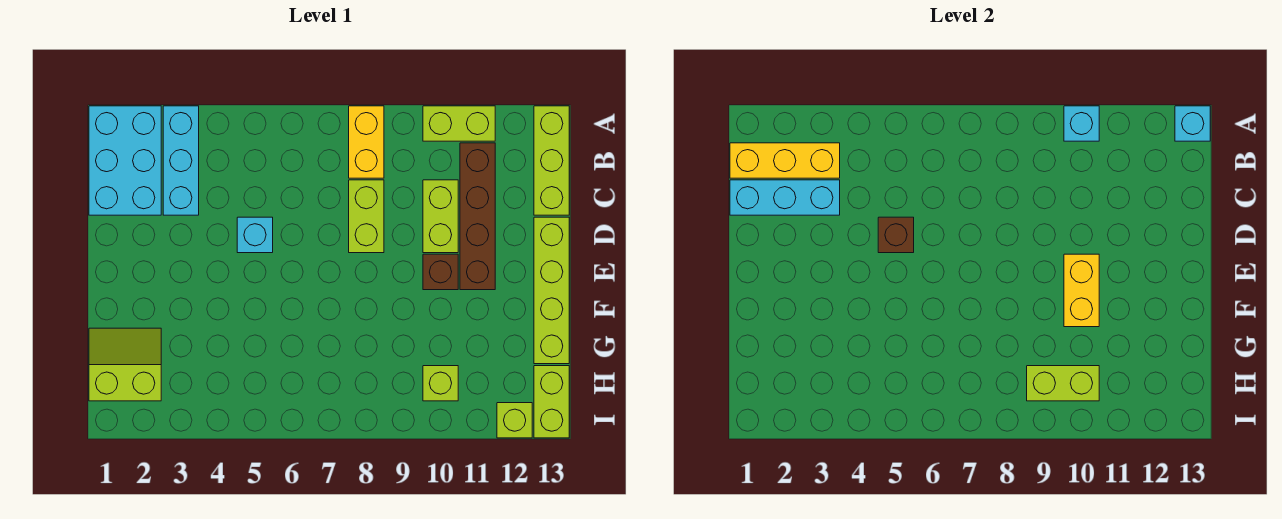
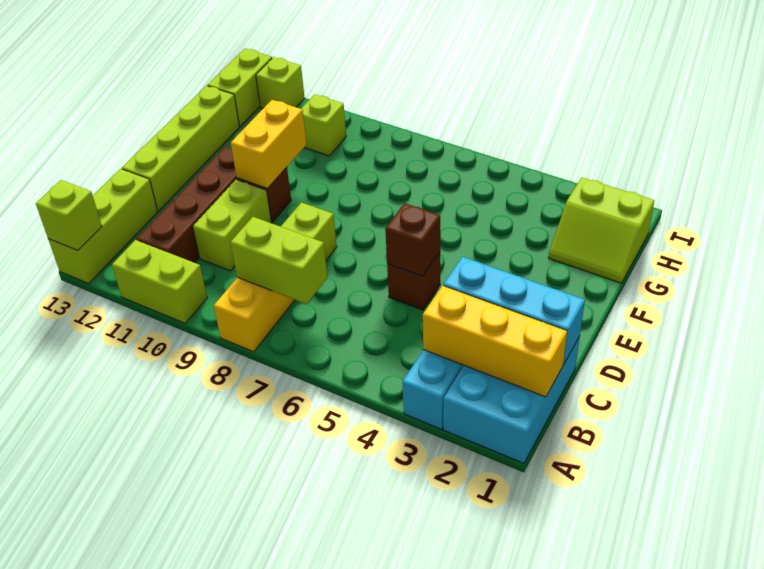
cyan 1x1 brick [1064,106,1099,141] -> none
cyan 1x1 brick [1175,106,1210,141] -> lime 1x1 brick [36,180,102,250]
cyan 1x1 brick [237,217,273,253] -> brown 1x1 brick [387,252,440,310]
lime 1x2 brick [1027,366,1099,401] -> lime 1x2 brick moved to [231,217,328,304]

